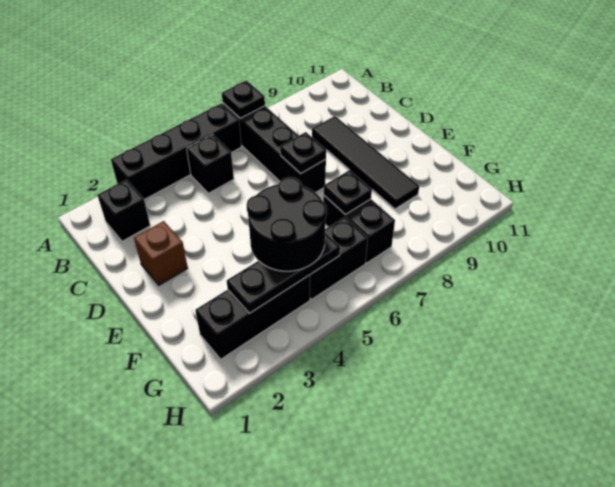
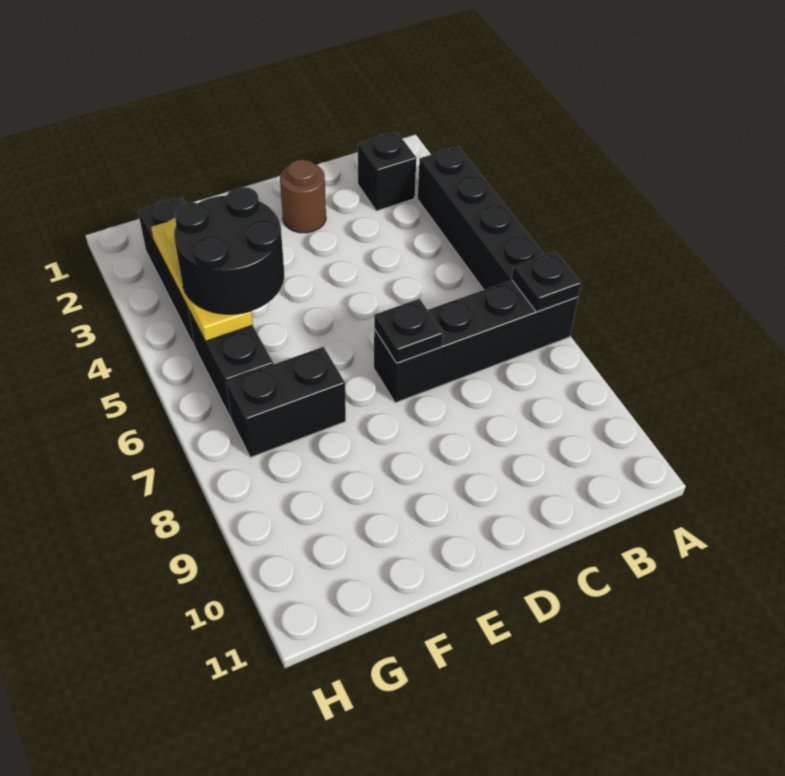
black 1x1 brick [187,135,234,193] -> none
black 1x4 tile [312,116,419,209] -> none
brown 1x1 brick [134,221,188,285] -> brown 1x1 round brick [280,160,326,233]
black 1x1 plate [324,170,372,215] -> none
black 1x3 plate [227,233,340,313] -> yellow 1x3 plate [151,218,253,341]

